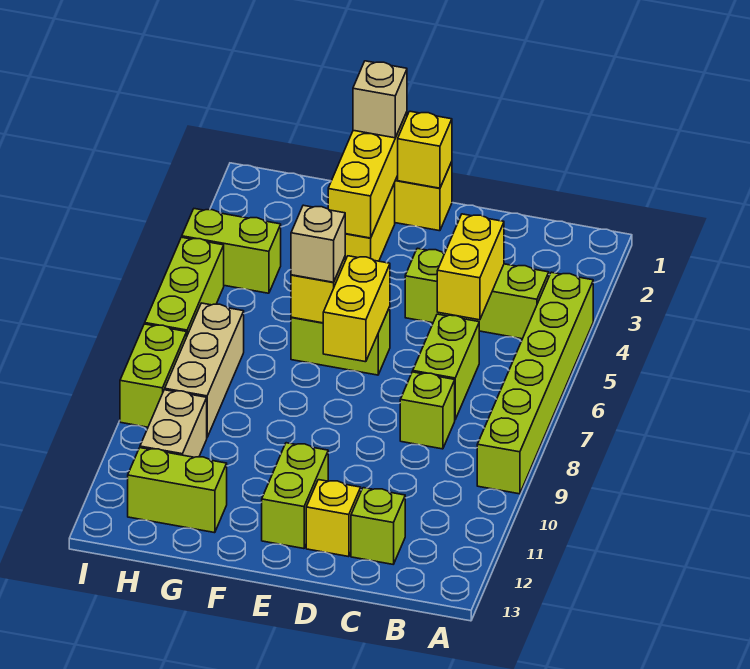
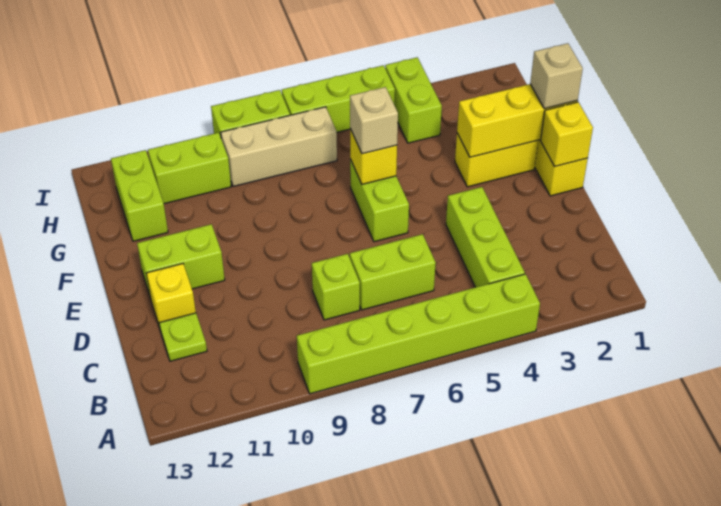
yellow 1x2 brick [437,214,504,320] -> none
lime 1x1 brick [351,488,405,564] -> lime 1x1 plate [159,313,207,361]
yellow 1x2 brick [323,256,390,362] -> none
tan 1x2 brick [140,390,207,457] -> lime 1x2 brick [148,133,231,204]

